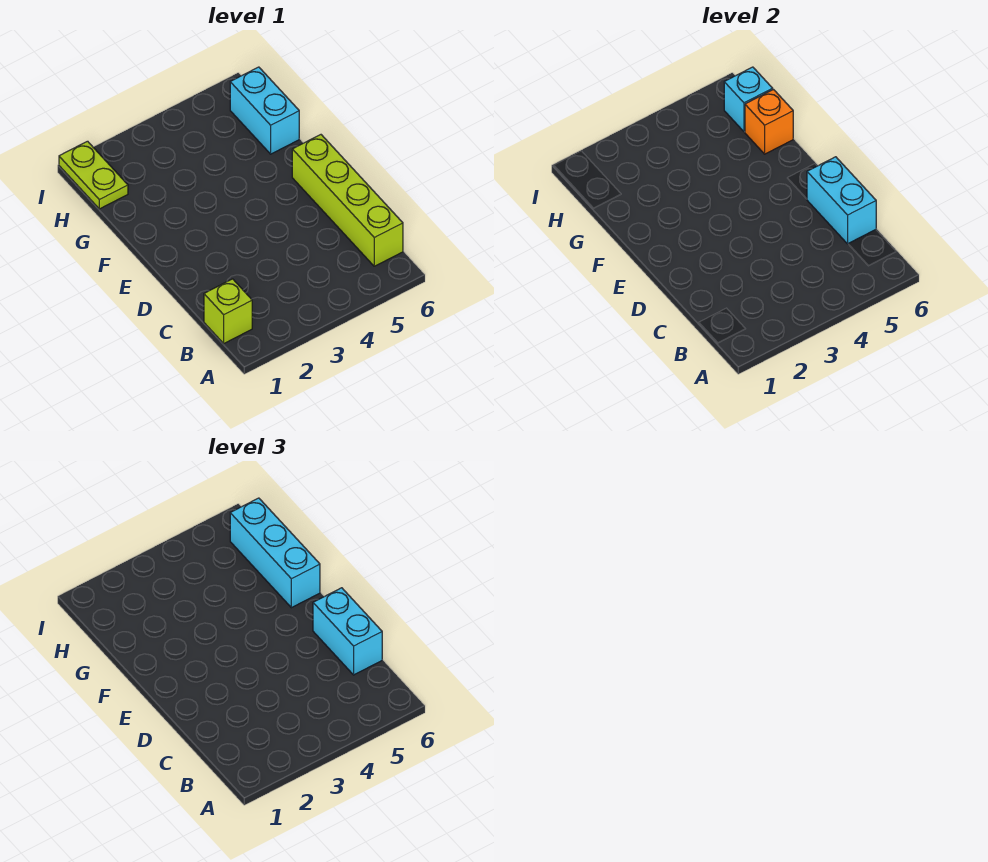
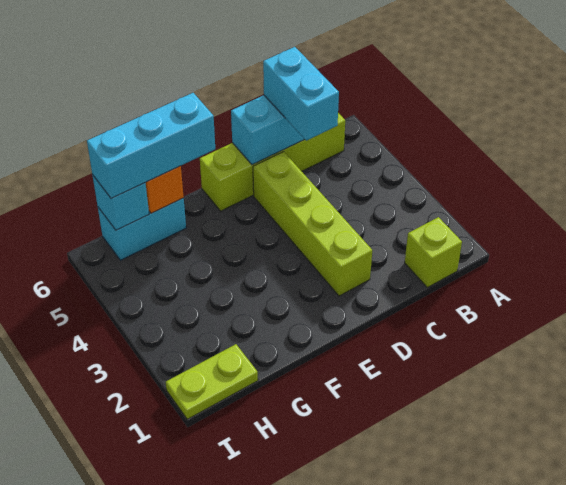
cyan 1x2 brick [313,588,382,675] -> cyan 1x2 brick turned to [263,47,339,140]
none -> lime 1x4 brick [253,152,372,296]

